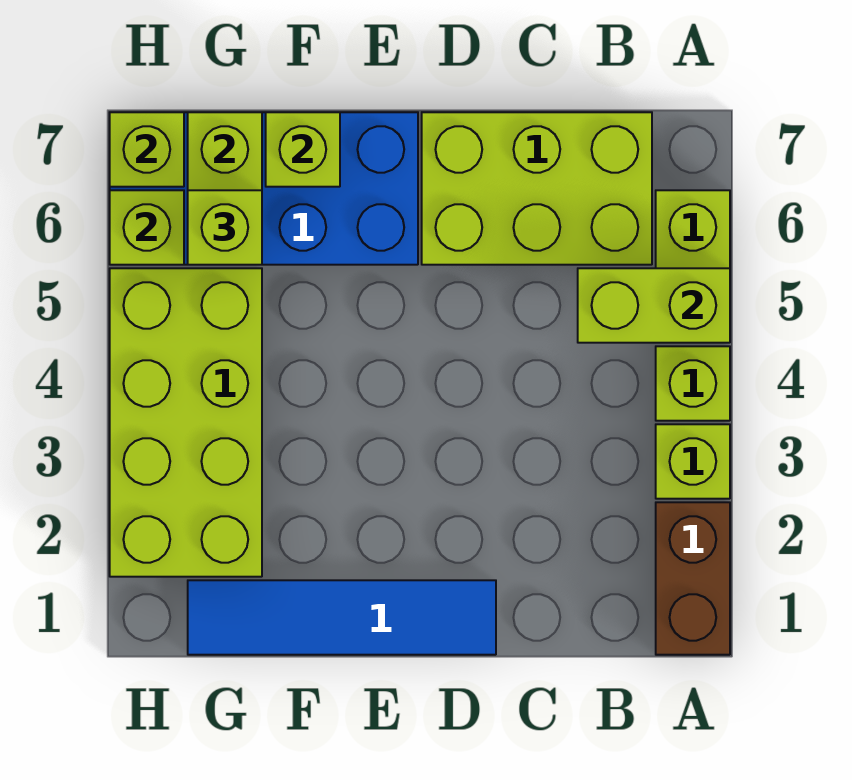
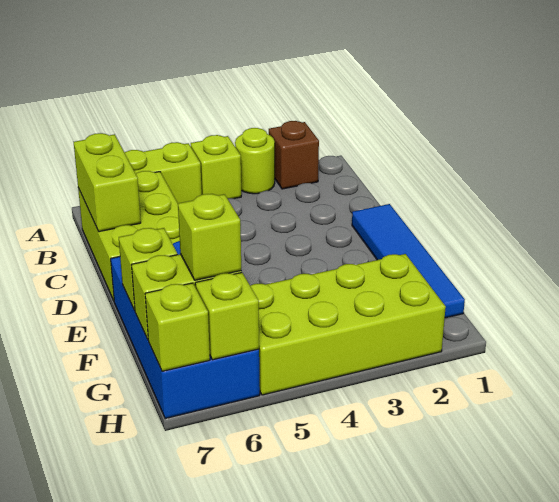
brown 1x2 brick [656,502,730,655] -> brown 1x1 brick [269,121,319,189]
lime 1x1 brick [656,424,730,499] -> lime 1x1 round brick [235,128,275,194]
lime 1x2 brick [578,268,730,343] -> lime 1x2 brick moved to [74,133,141,232]

